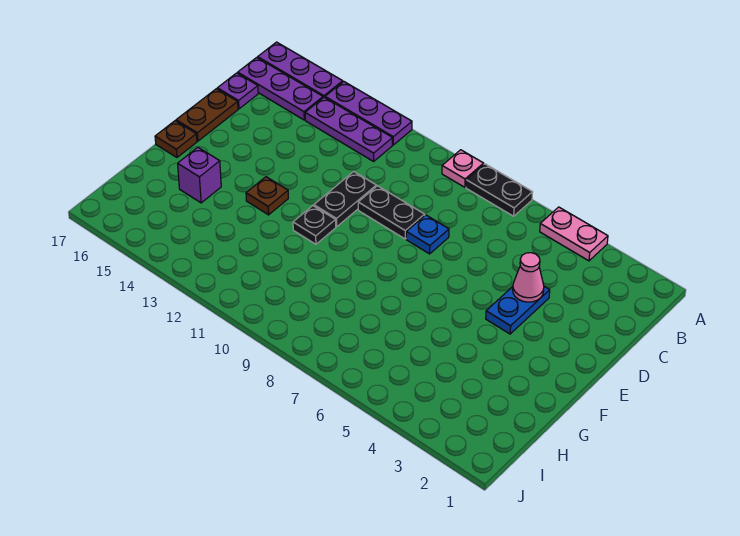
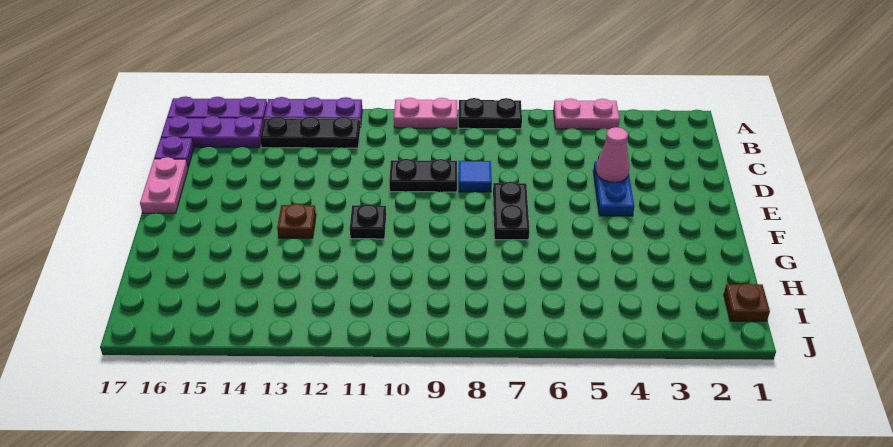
pink 1x1 plate [442,150,484,187] -> pink 1x2 plate [394,98,457,128]
purple 1x3 plate [305,97,392,161] -> black 1x3 plate [260,116,360,148]
blue 1x1 plate [406,215,449,254] -> blue 1x1 tile [459,161,492,192]
black 1x2 plate [314,172,376,227] -> black 1x2 plate moved to [493,182,529,240]
brown 1x2 plate [176,89,238,141] -> pink 1x2 plate [140,157,188,213]
brown 1x1 plate [155,121,197,157] -> brown 1x1 plate moved to [724,284,770,321]
purple 1x1 brick [178,147,221,203] -> none

